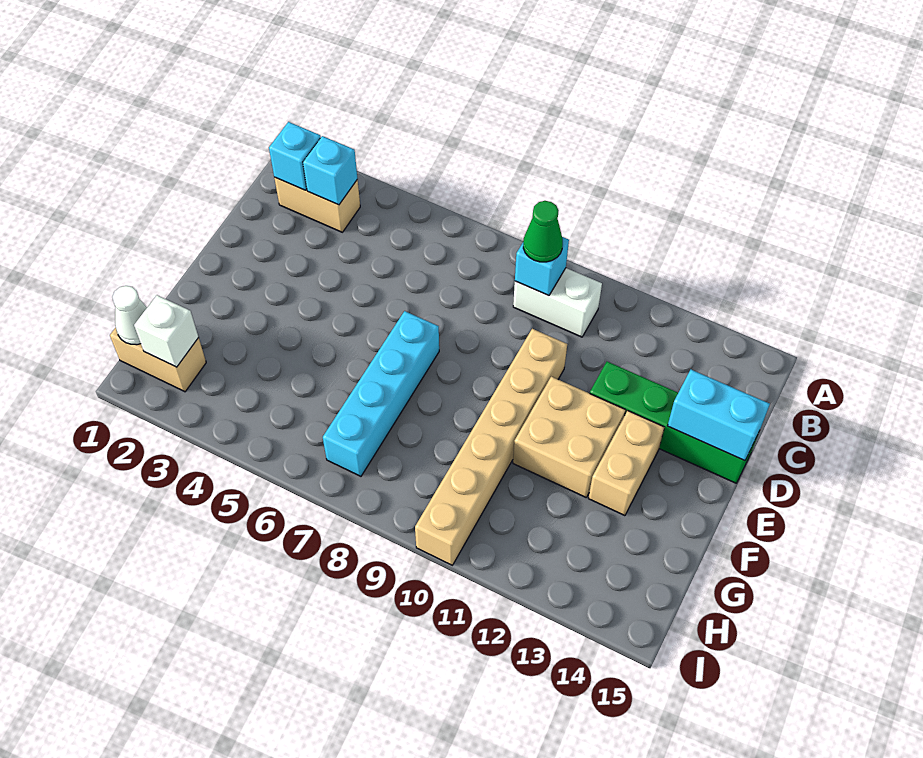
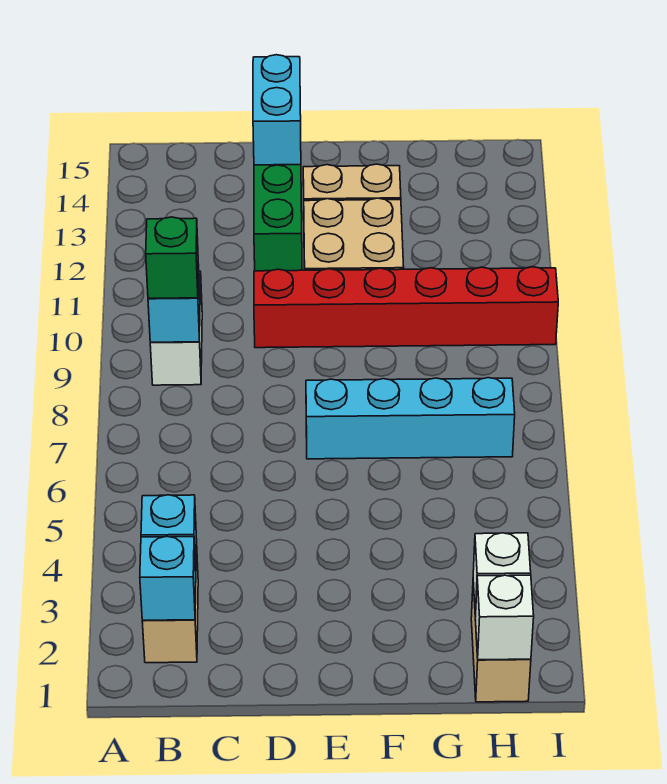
green 1x1 cone [523,201,563,262] -> green 1x1 brick [146,217,198,298]
tan 1x6 brick [415,329,567,565] -> red 1x6 brick [254,267,558,348]
white 1x1 cone [112,286,147,345] -> white 1x1 brick [475,575,534,660]

